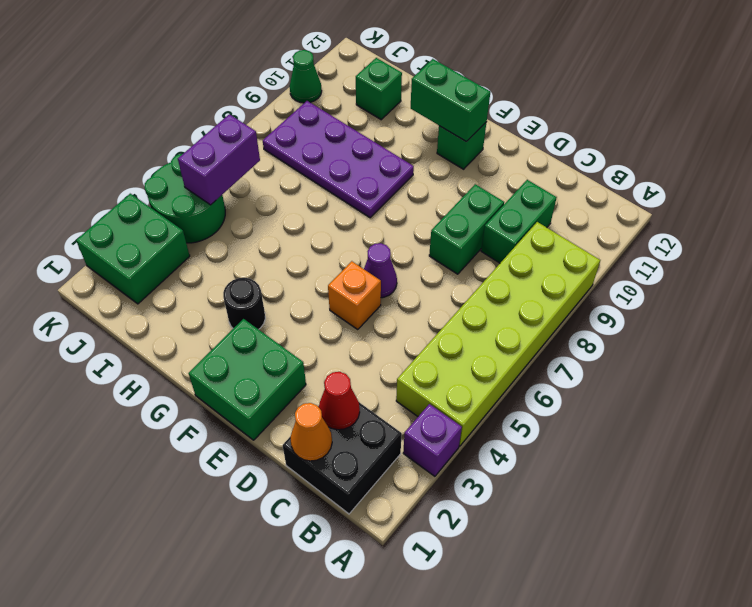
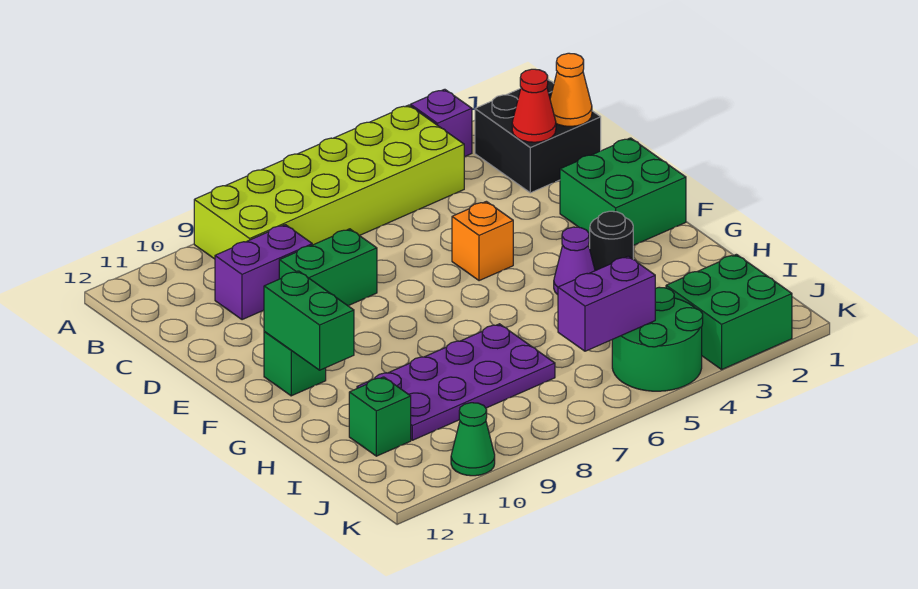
green 1x2 brick [481,180,557,263] -> purple 1x2 brick [215,225,312,320]
purple 1x1 cone [364,243,397,298] -> purple 1x1 cone moved to [554,227,595,295]
purple 2x4 plate [263,101,414,218] -> purple 2x4 plate turned to [357,324,555,440]

